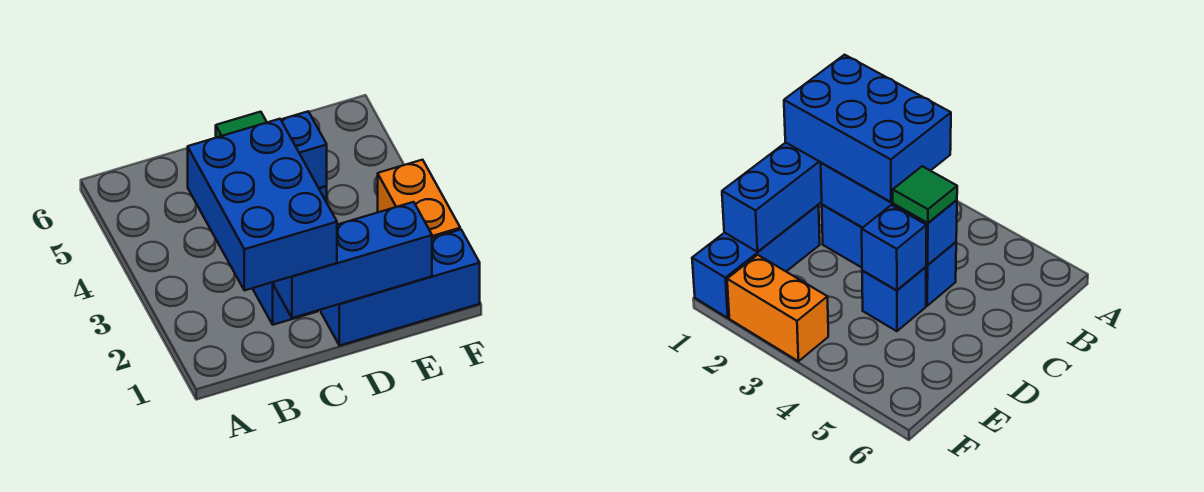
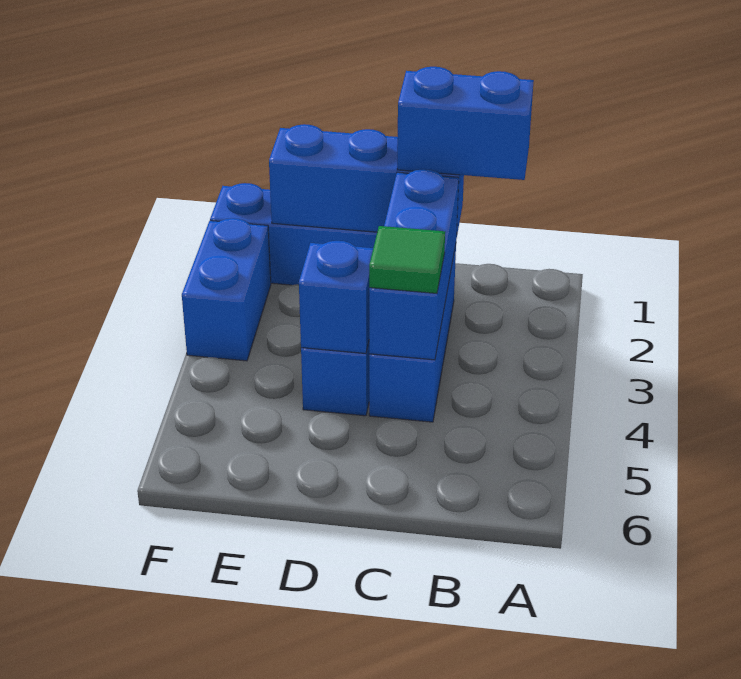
blue 2x3 brick [188,119,337,290] -> blue 1x2 brick [397,67,534,180]
orange 1x2 brick [378,160,460,238] -> blue 1x2 brick [182,218,271,361]

